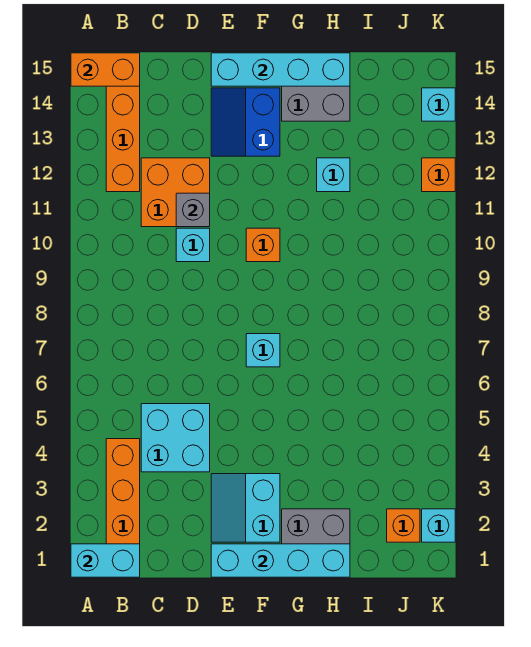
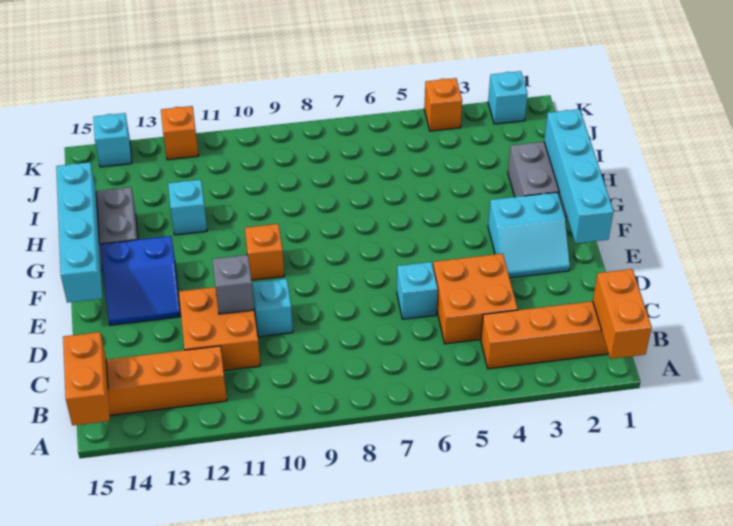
cyan 1x2 brick [71,544,140,577] -> orange 1x2 brick [593,269,652,359]
cyan 2x2 brick [141,404,210,472] -> orange 2x2 brick [433,254,518,344]
cyan 1x1 brick [246,334,280,367] -> cyan 1x1 brick moved to [397,262,438,319]
orange 1x1 brick [387,509,420,542] -> orange 1x1 brick moved to [424,78,462,131]

